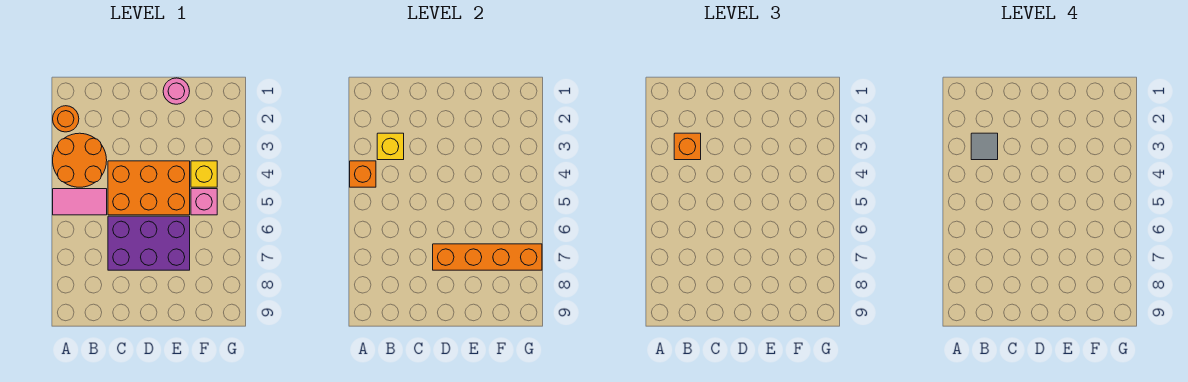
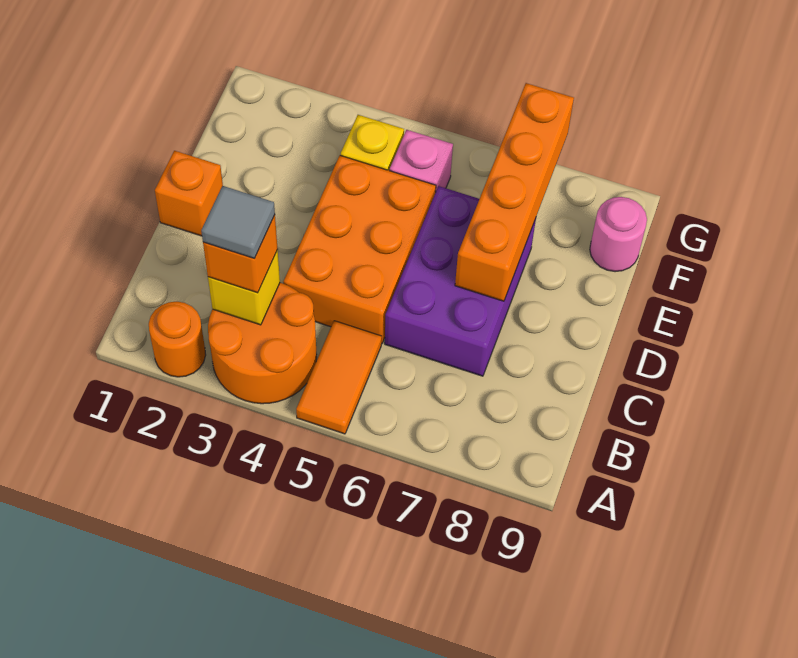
orange 1x1 brick [350,161,376,187] -> orange 1x1 brick moved to [155,151,223,236]
pink 1x2 tile [53,189,107,215] -> orange 1x2 tile [296,321,382,434]
pink 1x1 round brick [163,78,190,104] -> pink 1x1 round brick moved to [590,197,647,272]

